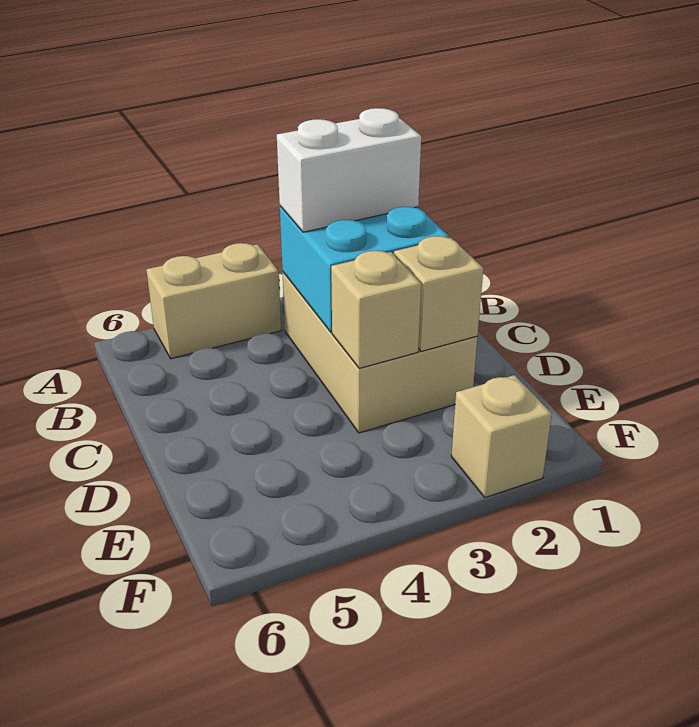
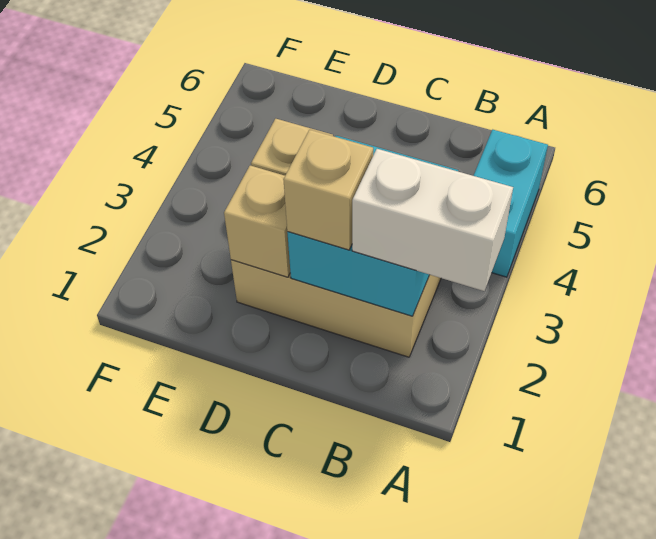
tan 1x2 brick [146,243,281,359] -> cyan 1x2 brick [474,130,548,277]
white 1x2 brick [277,108,421,232] -> white 1x2 brick turned to [352,149,513,291]
tan 1x1 brick [451,375,552,497] -> tan 1x1 brick moved to [283,130,373,250]

